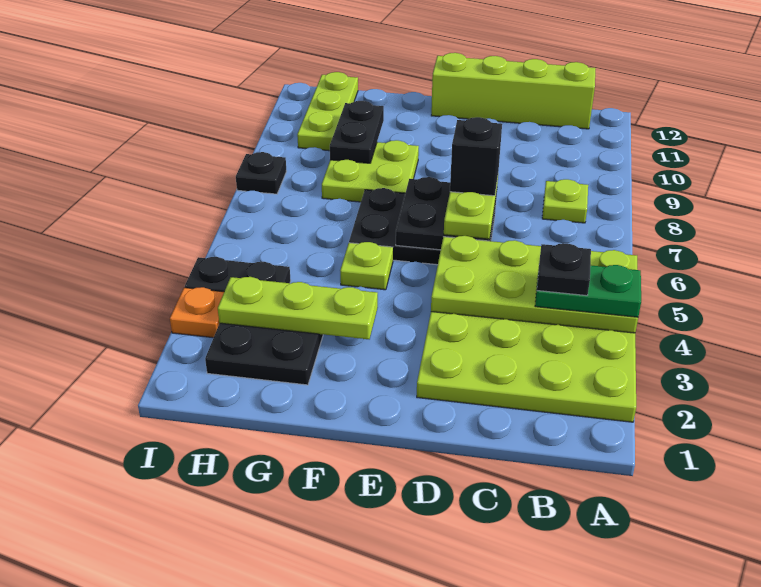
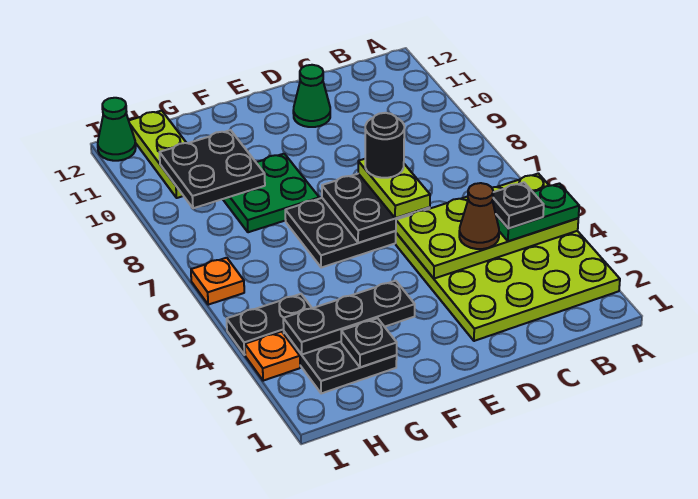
lime 1x1 plate [542,179,588,223] -> none
lime 1x4 brick [431,53,595,129] -> none
none -> brown 1x1 cone [459,183,499,249]
black 1x1 brick [450,117,502,196] -> black 1x1 round brick [365,113,404,178]
none -> green 1x1 cone [293,65,330,127]
lime 1x3 plate [218,277,378,339] -> black 1x3 plate [283,281,415,355]
lime 1x1 plate [340,242,393,290] -> none
lime 2x2 plate [322,140,419,202] -> green 2x2 plate [223,154,319,232]
black 1x2 plate [330,101,384,163] -> black 2x2 plate [159,130,265,208]
none -> orange 1x1 plate [191,258,244,305]
black 1x1 plate [236,152,286,194] -> black 1x1 plate moved to [341,318,397,367]
none -> green 1x1 cone [98,98,136,161]

